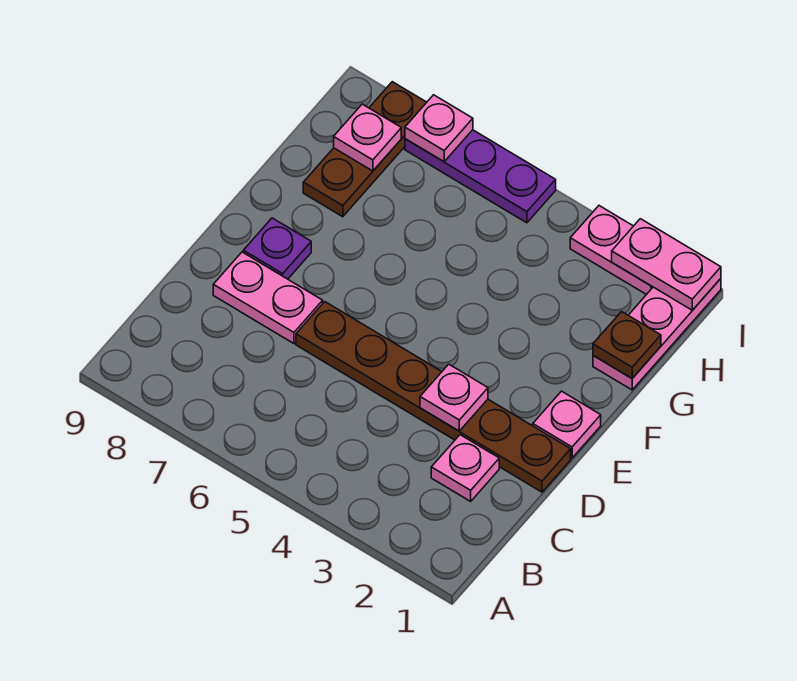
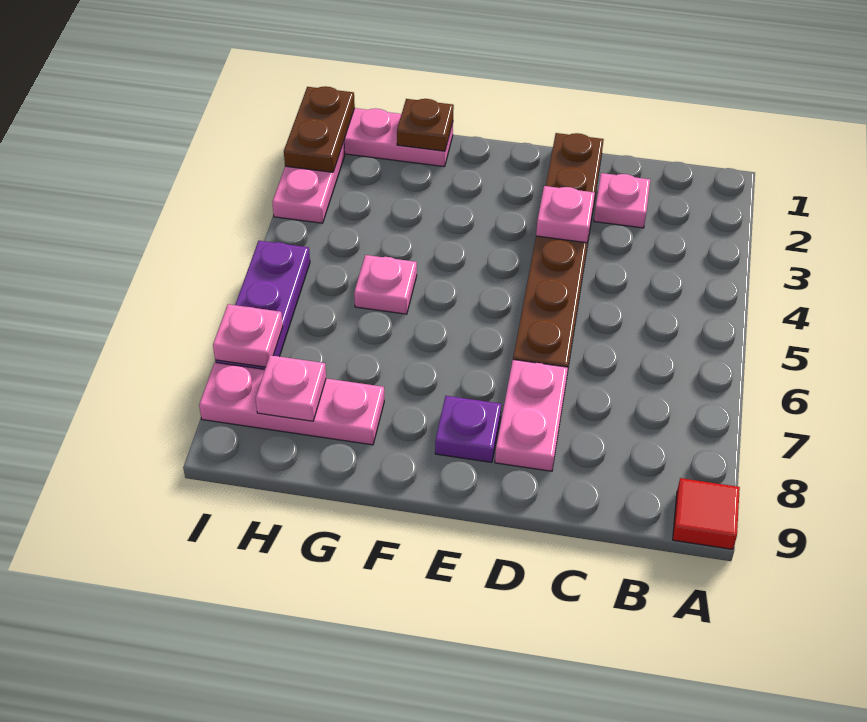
none -> red 1x1 tile [673,478,740,549]
pink 1x1 plate [533,391,601,458] -> pink 1x1 plate moved to [354,255,417,314]
brown 1x3 plate [303,82,427,217] -> pink 1x3 plate [199,363,384,445]
pink 1x2 plate [612,219,721,310] -> brown 1x2 plate [284,86,355,172]

